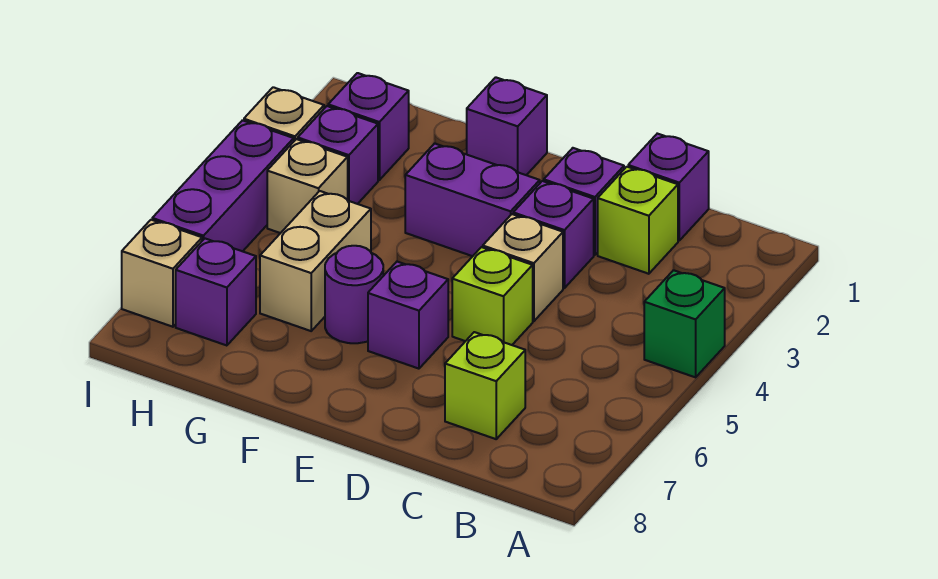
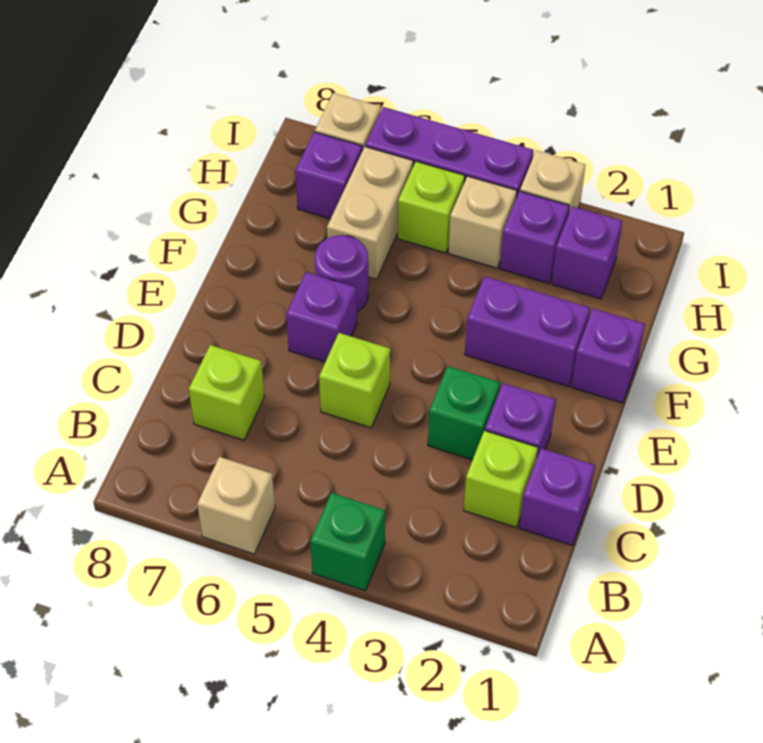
purple 1x1 brick [513,181,594,288] -> green 1x1 brick [428,366,500,460]
tan 1x1 brick [483,214,563,321] -> tan 1x1 brick moved to [197,457,275,554]
purple 1x2 brick [405,143,540,256] -> purple 1x2 brick turned to [465,276,590,387]
tan 1x2 brick [260,191,371,331] -> tan 1x2 brick turned to [327,147,413,279]
none -> lime 1x1 brick [398,161,465,253]

